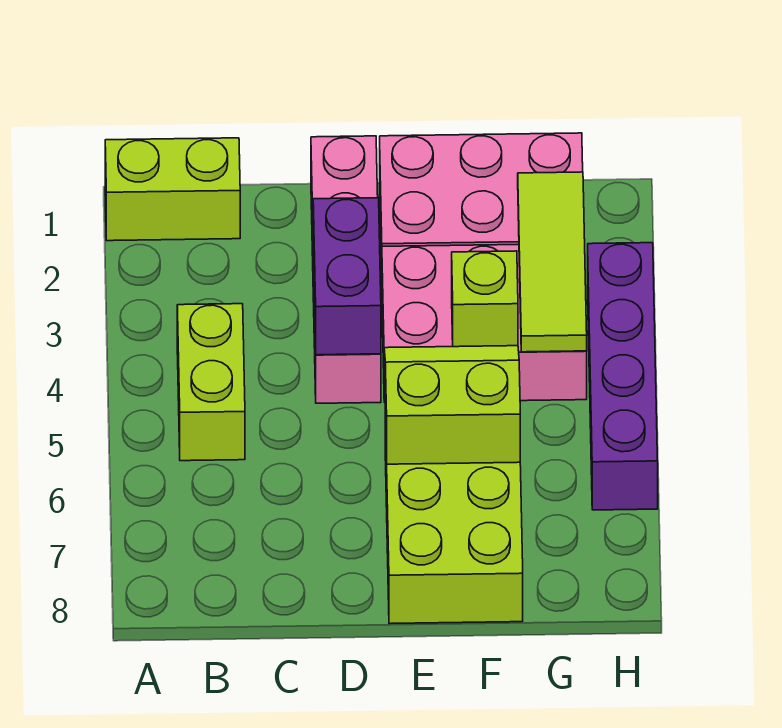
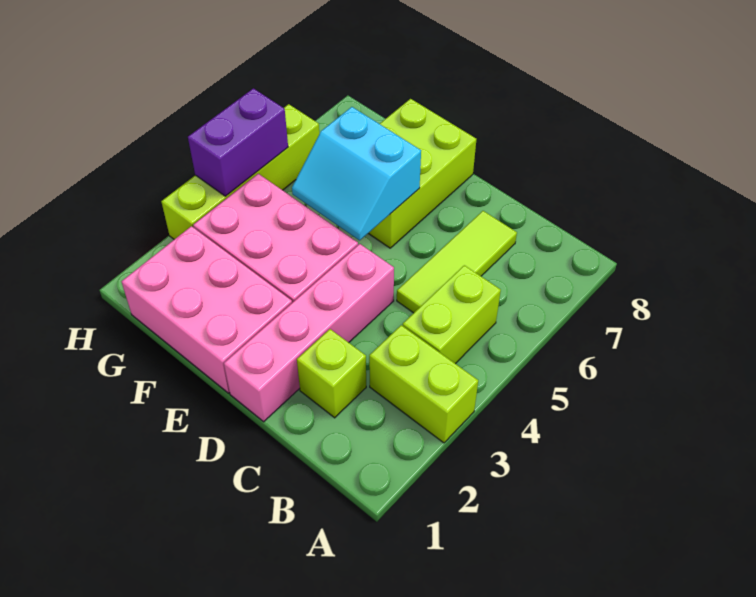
lime 1x2 brick [105,138,240,241] -> lime 1x2 brick moved to [369,325,478,443]
purple 1x2 brick [313,198,381,355] -> purple 1x2 brick moved to [188,88,288,196]
lime 2x2 slope [384,346,520,464] -> cyan 2x2 slope [292,107,421,240]
lime 1x1 brick [452,251,518,347] -> lime 1x1 brick moved to [297,329,366,418]
lime 1x3 tile [518,172,587,352] -> lime 1x3 tile moved to [397,211,517,313]
purple 1x4 brick [588,243,658,510] -> lime 1x4 brick [161,104,319,239]

